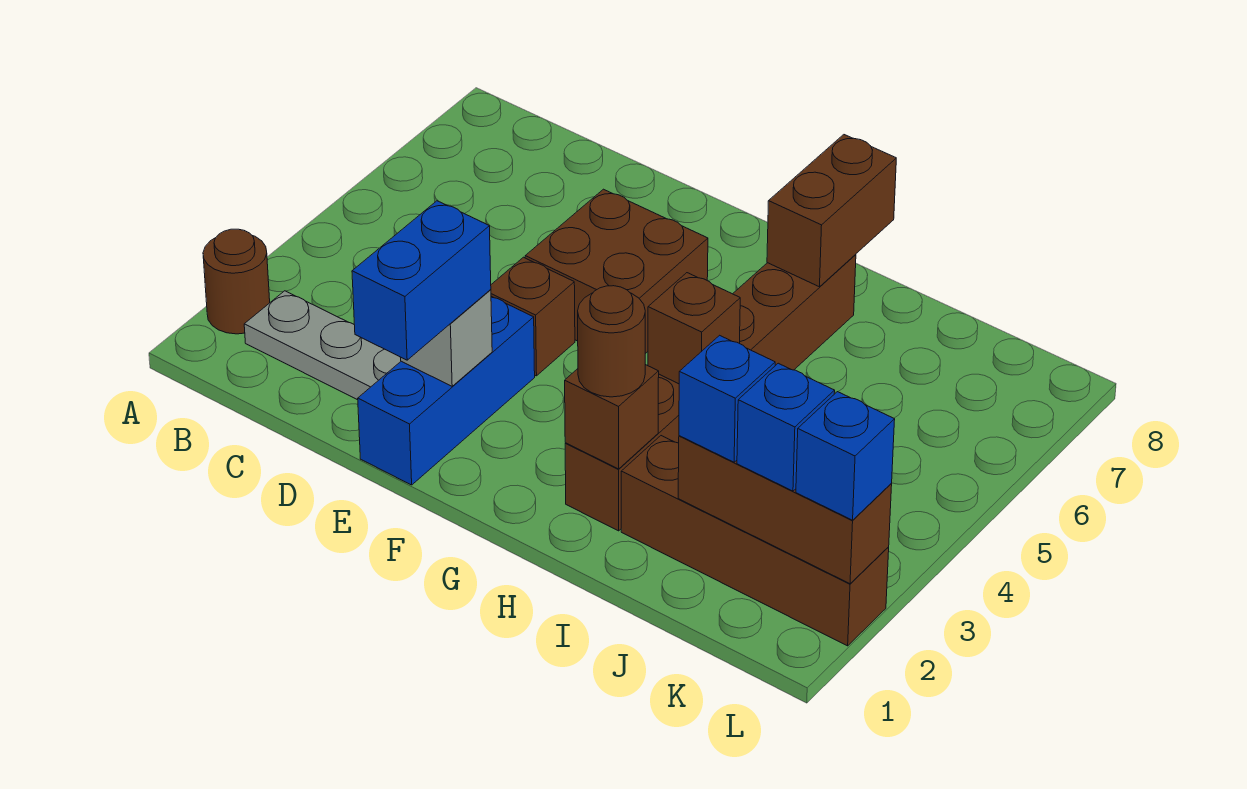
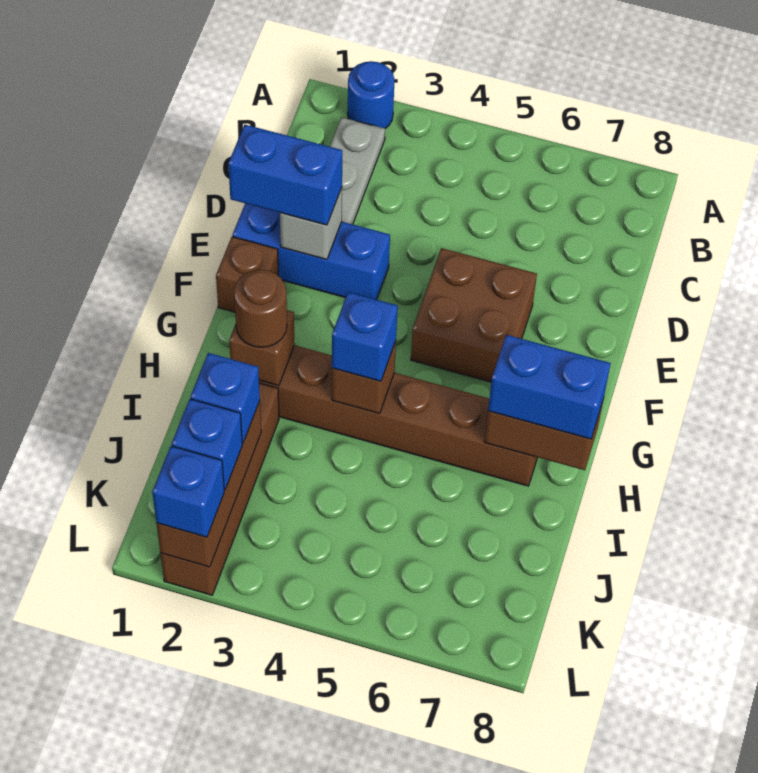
brown 1x1 round brick [203,229,270,334] -> blue 1x1 round brick [348,61,394,128]
brown 1x1 brick [491,257,575,376] -> brown 1x1 brick moved to [216,237,279,312]
none -> blue 1x1 brick [332,292,398,381]
none -> blue 1x2 brick [488,335,611,439]

